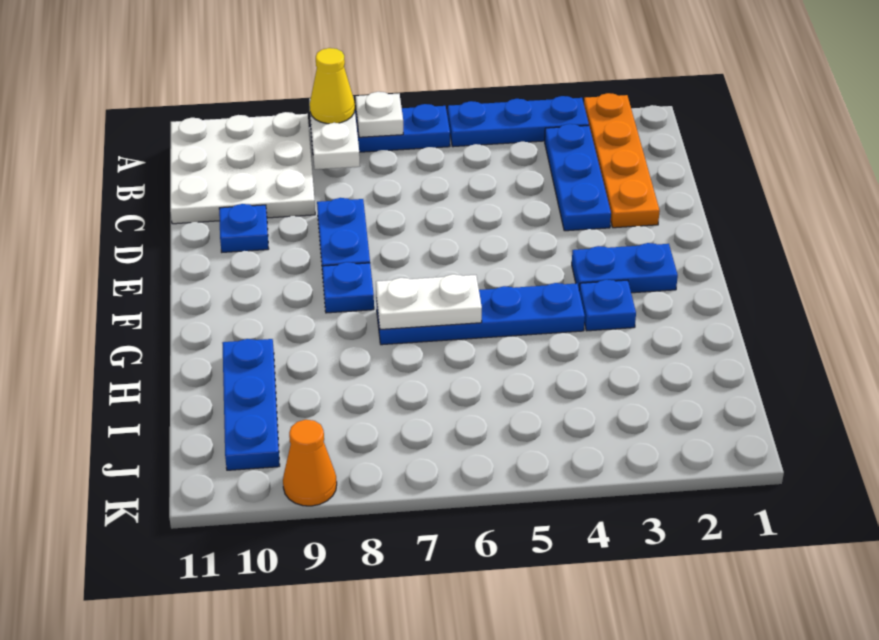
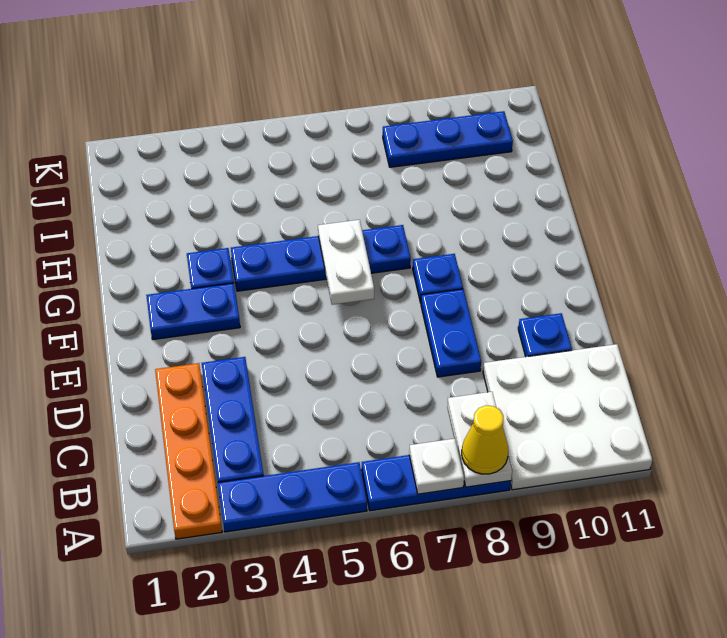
white 1x2 plate [376,274,482,330] -> white 1x2 plate turned to [318,220,374,305]
blue 1x3 plate [222,339,280,470] -> blue 1x3 plate turned to [383,111,513,167]
orange 1x1 cone [283,420,337,506] -> none

